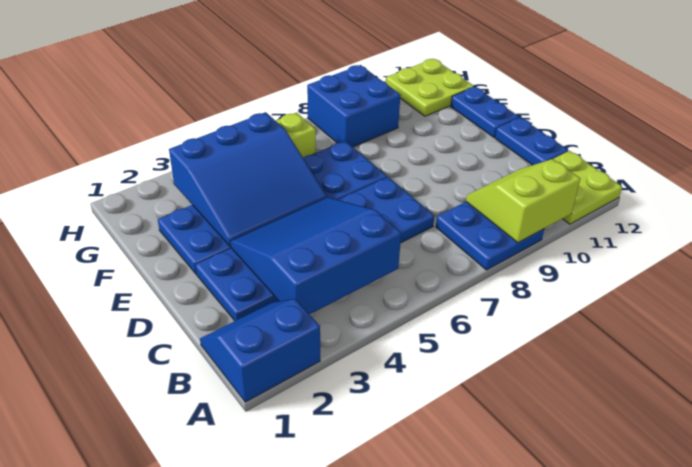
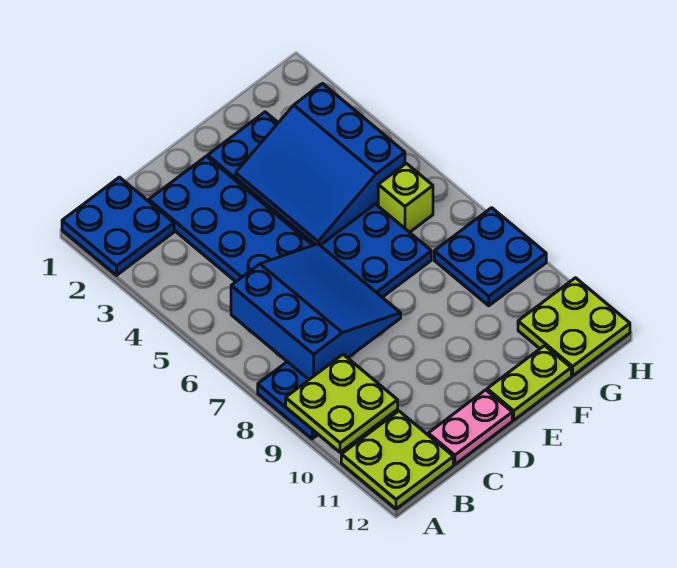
blue 2x2 slope [200,299,320,402] -> blue 2x2 plate [62,177,174,275]
lime 2x2 slope [466,159,580,243] -> lime 2x2 plate [286,355,398,452]
blue 3x3 slope [230,197,401,314] -> blue 3x3 slope moved to [231,244,401,379]
blue 1x2 plate [495,117,568,165] -> pink 1x2 plate [428,390,512,465]
blue 1x2 plate [451,87,519,137] -> lime 1x2 plate [487,346,571,420]
blue 2x2 brick [307,65,400,147] -> blue 2x2 plate [434,208,546,306]

